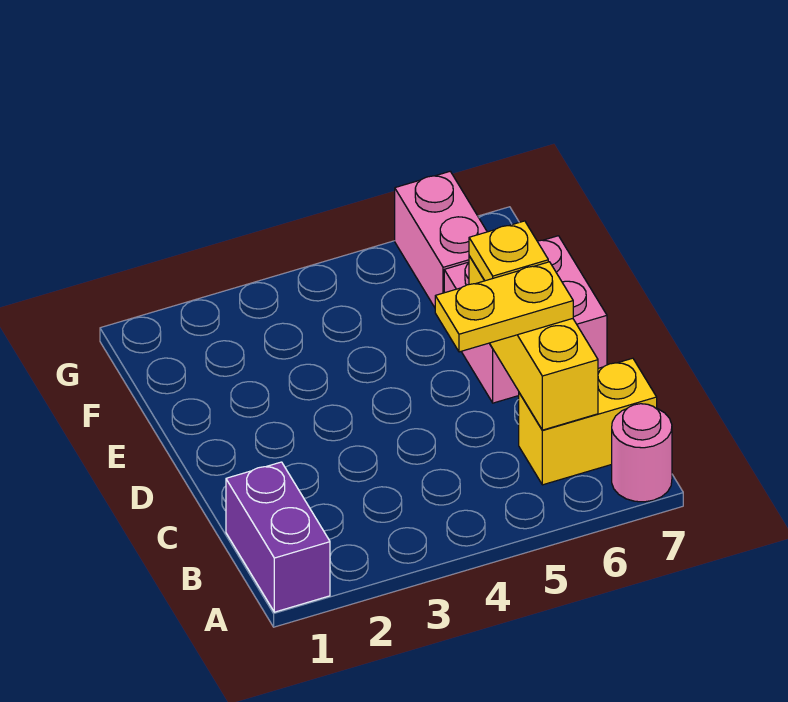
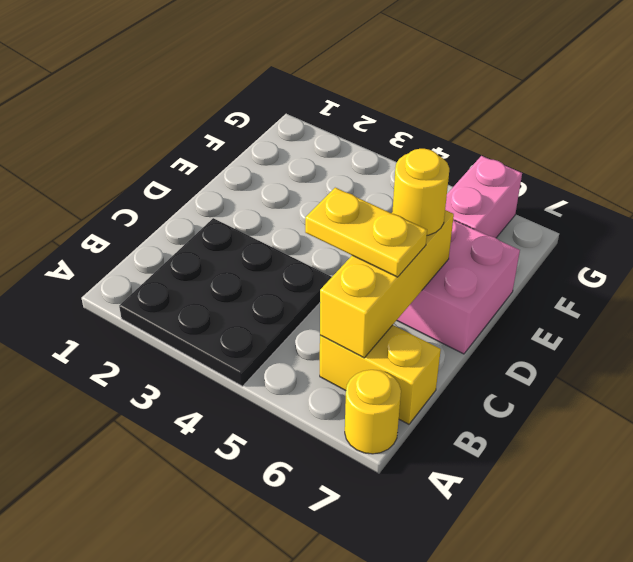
purple 1x2 brick [226,462,330,612] -> none
none -> black 3x3 plate [119,218,332,386]
pink 1x1 round brick [612,404,672,502] -> yellow 1x1 round brick [345,370,401,454]
yellow 1x1 plate [469,221,548,281] -> yellow 1x1 round brick [392,149,449,235]

